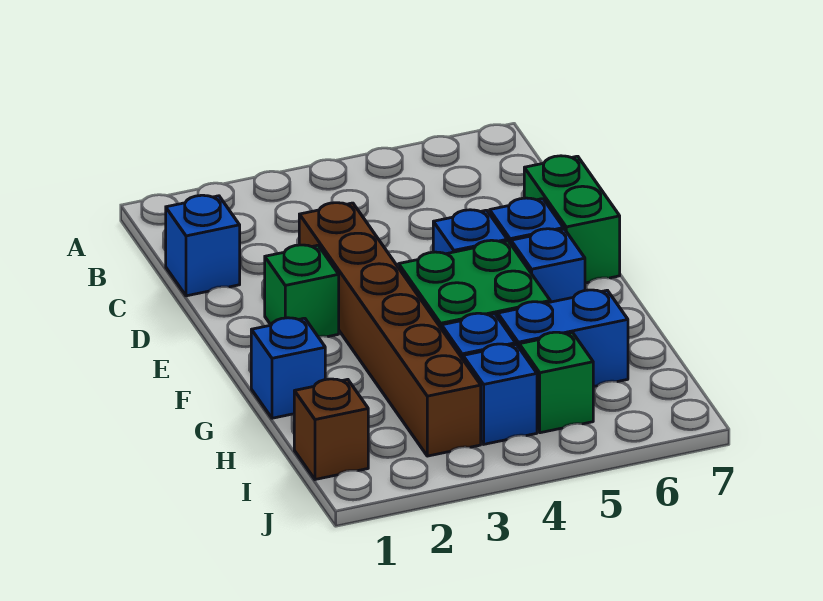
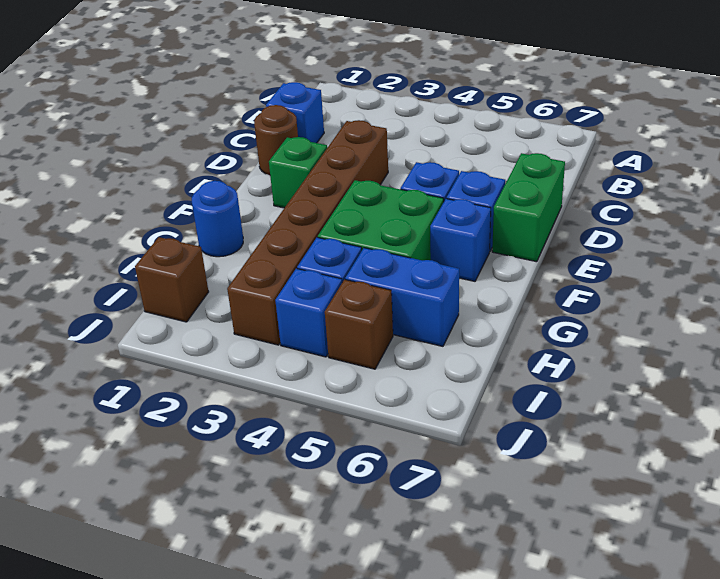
none -> brown 1x1 round brick [254,105,298,175]
blue 1x1 brick [251,318,325,418] -> blue 1x1 round brick [192,181,243,257]
green 1x1 brick [519,332,593,433] -> brown 1x1 brick [325,280,393,369]

